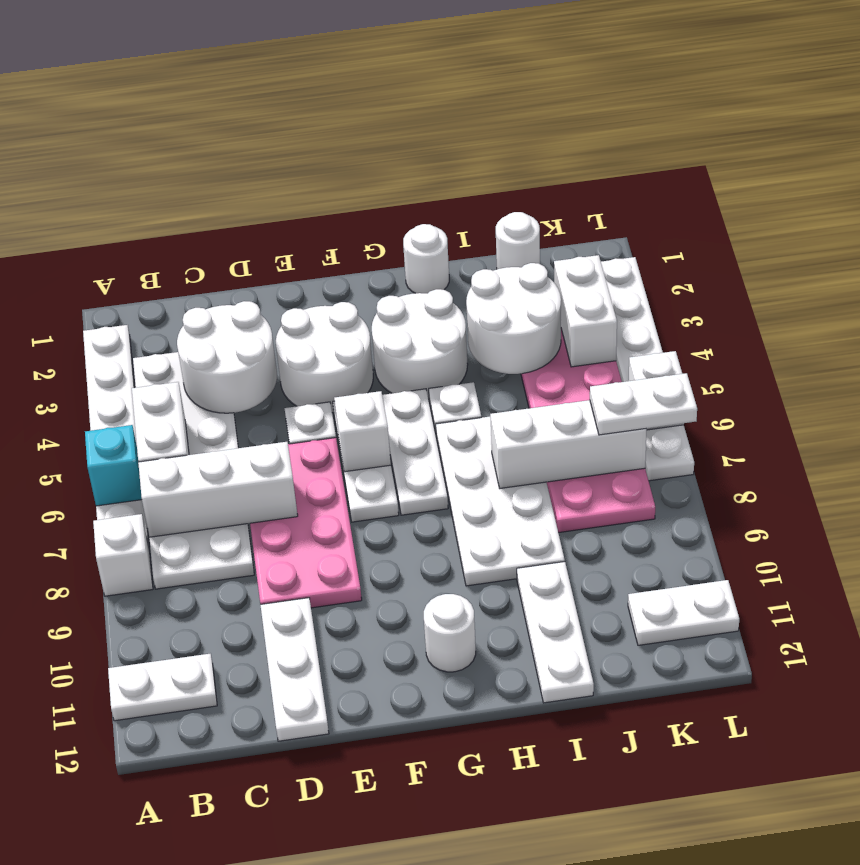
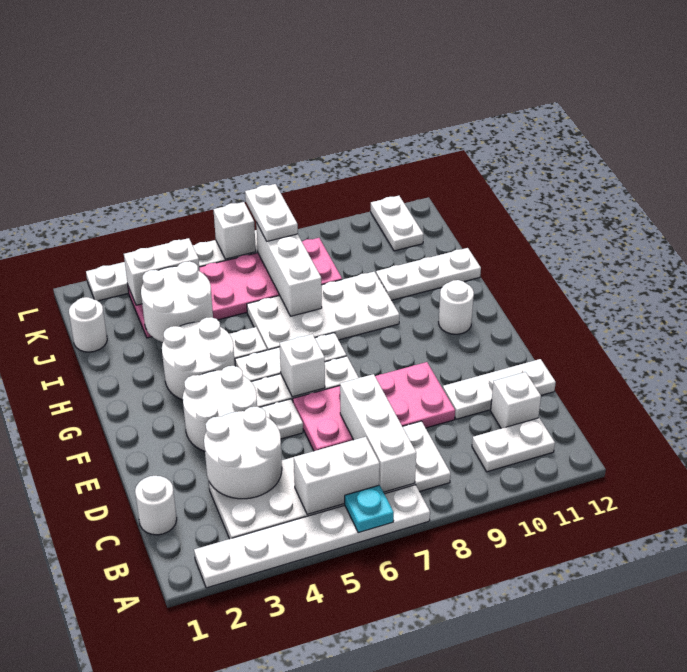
cyan 1x1 brick [85,425,142,506] -> cyan 1x1 plate [345,485,394,533]
white 1x1 brick [93,514,153,596] -> white 1x1 brick moved to [491,372,541,429]
white 1x2 plate [108,654,217,721] -> white 1x2 plate turned to [472,418,555,472]
white 1x1 round brick [403,224,449,294] -> white 1x1 round brick moved to [135,476,177,535]

